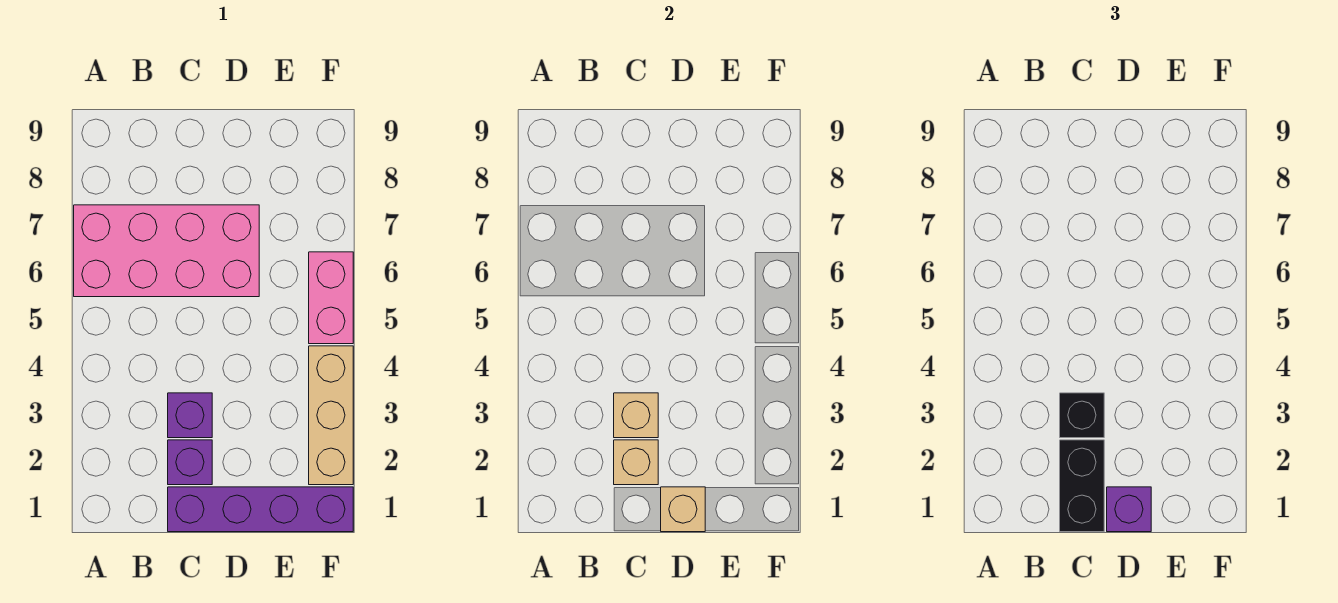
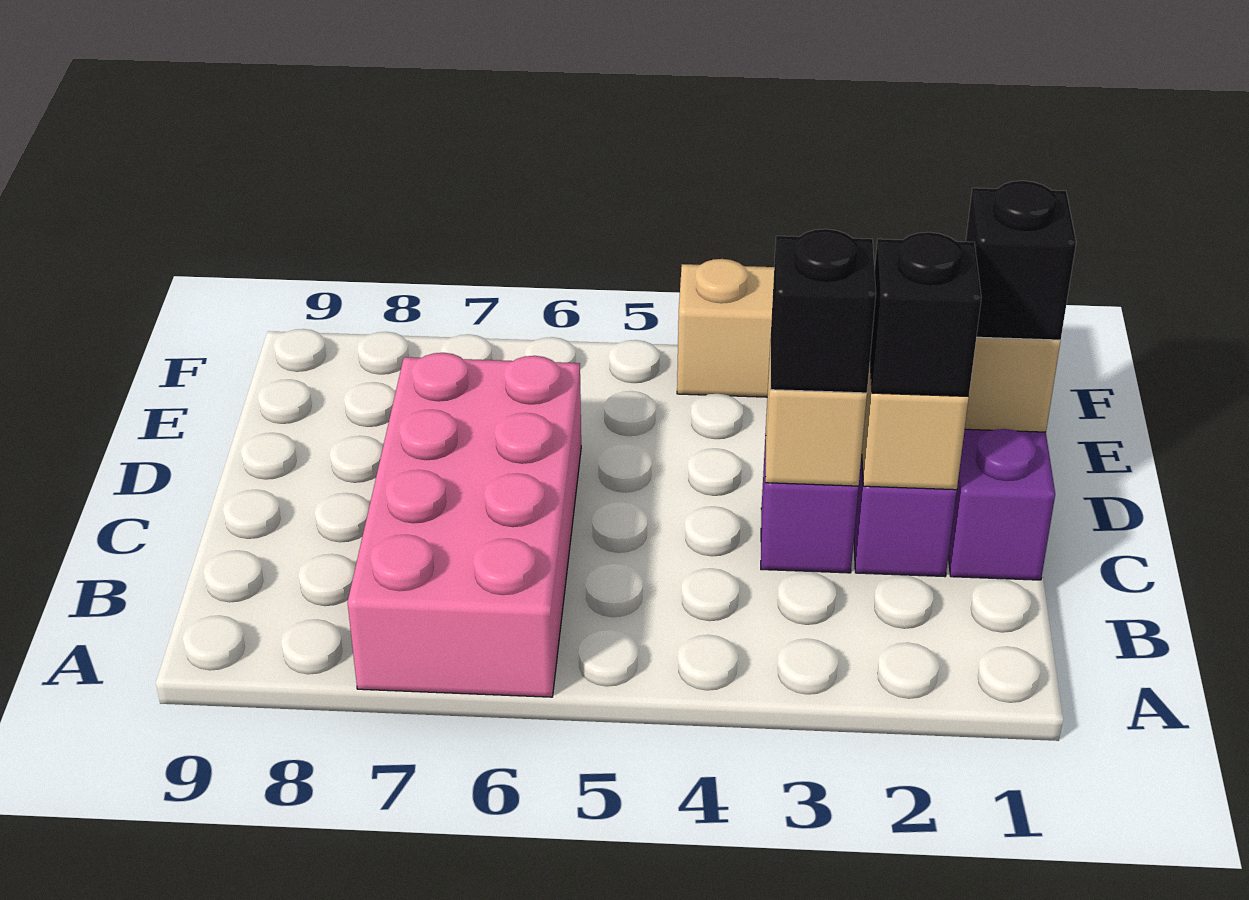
black 1x2 brick [1060,440,1104,532] -> black 1x1 brick [870,232,981,397]
purple 1x1 brick [1107,487,1151,532] -> black 1x1 brick [966,181,1076,340]
pink 1x2 brick [309,252,353,344] -> none

